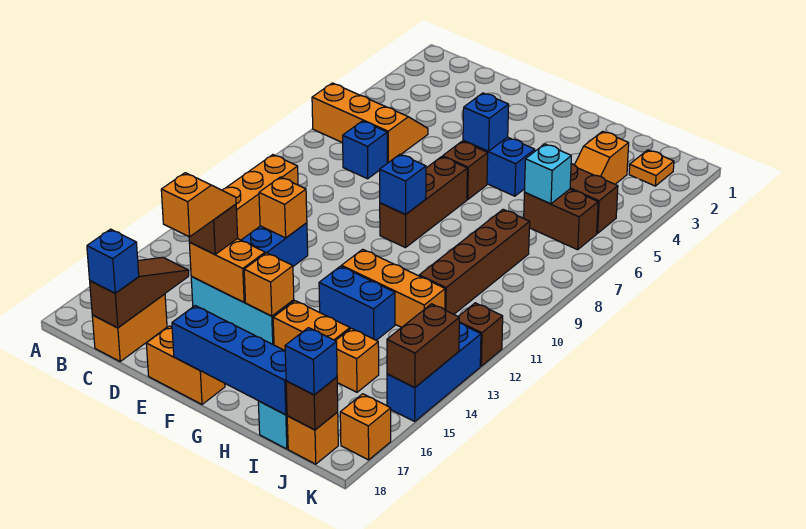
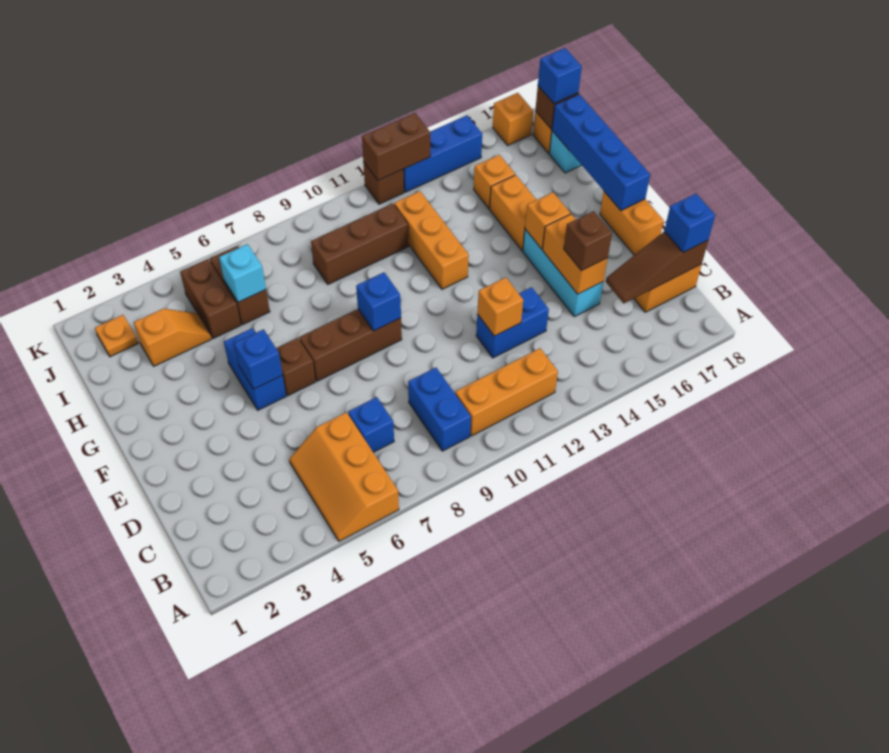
orange 1x2 slope [161,173,236,237] -> none
blue 1x2 brick [319,266,395,340] -> blue 1x2 brick moved to [408,368,471,451]
brown 1x4 brick [419,209,530,314] -> brown 1x3 brick [311,204,409,284]
brown 1x2 brick [387,304,459,388] -> brown 1x2 brick moved to [362,113,430,180]

